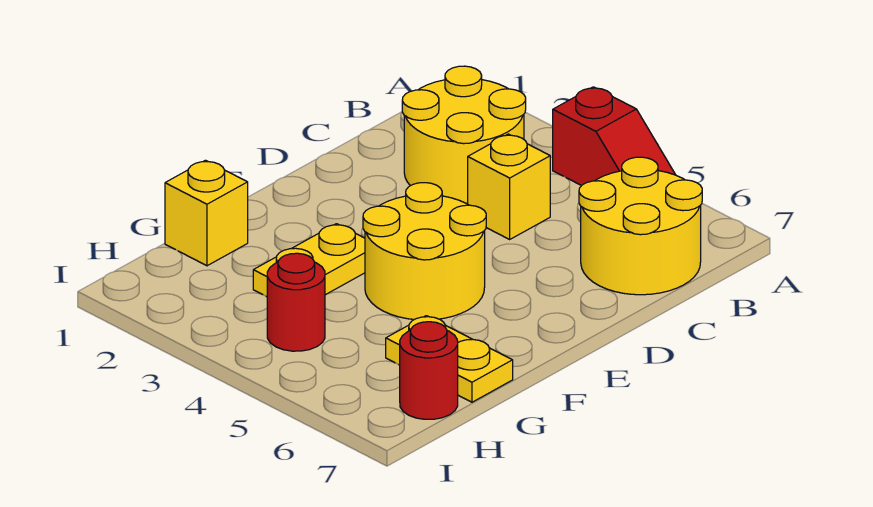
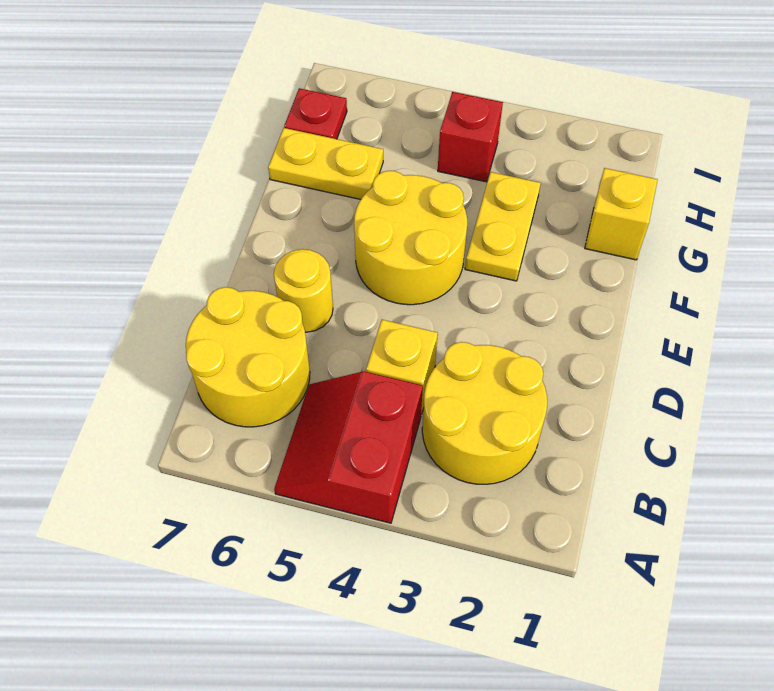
red 1x2 slope [553,87,675,186] -> red 2x2 slope [274,371,423,523]
none -> yellow 1x1 round brick [274,249,333,332]
red 1x1 round brick [267,253,325,351] -> red 1x1 brick [438,92,503,182]
red 1x1 round brick [400,322,458,419] -> red 1x1 plate [284,88,347,139]

